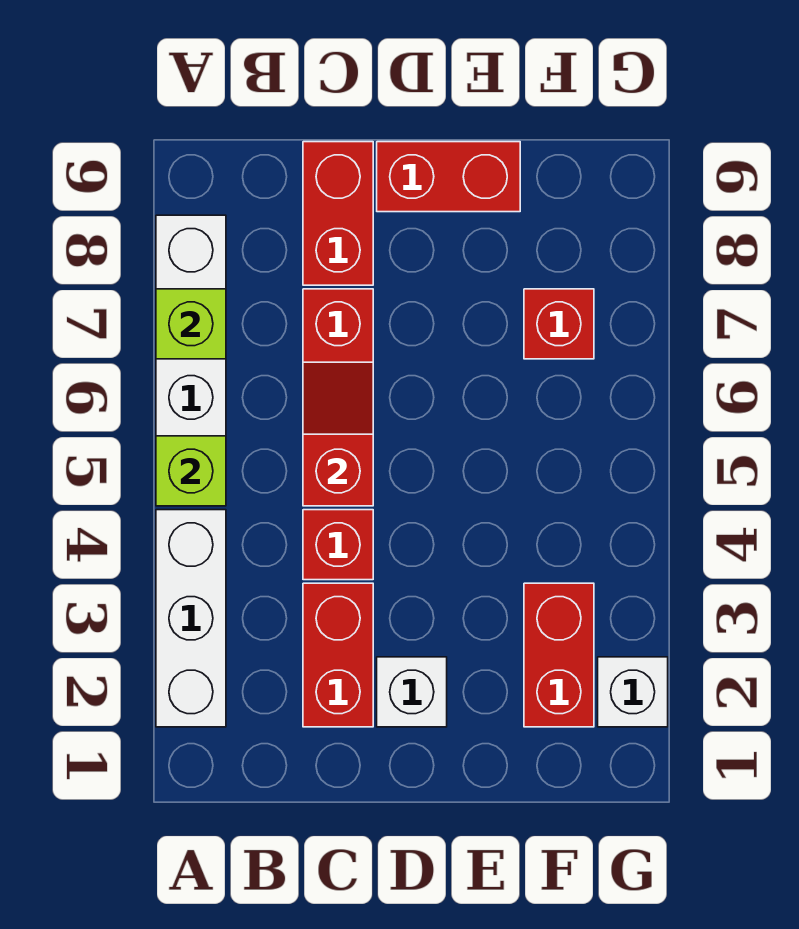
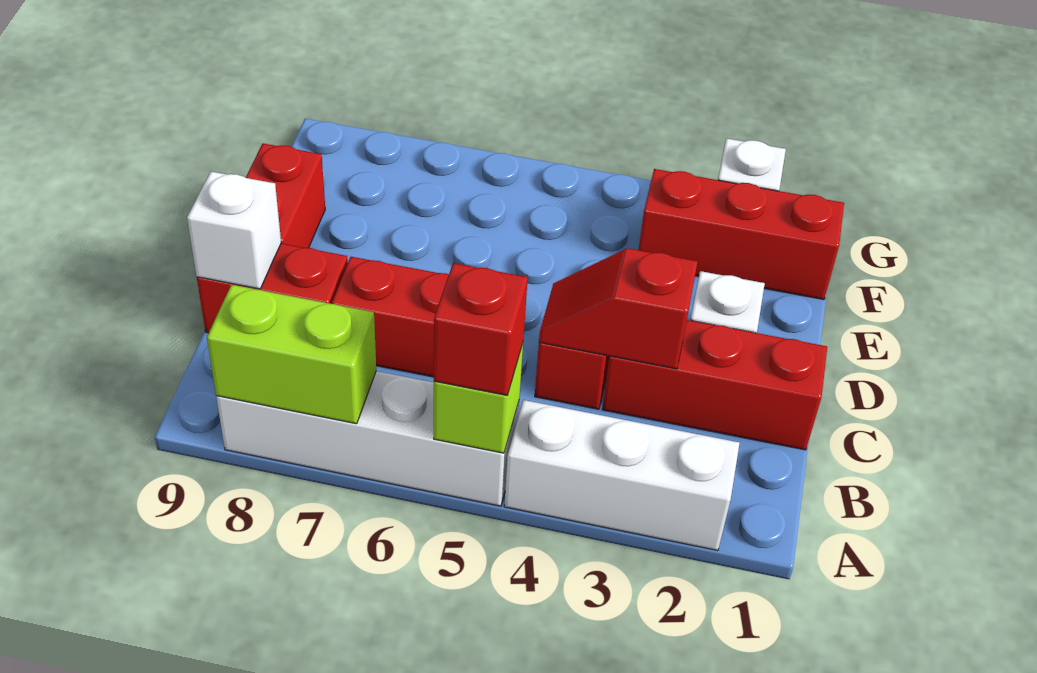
lime 1x1 brick [156,289,226,359] -> lime 1x2 brick [207,285,376,424]
red 1x2 brick [303,583,373,727] -> red 1x3 brick [602,320,827,450]
red 1x2 slope [303,362,373,506] -> red 1x2 slope moved to [539,248,698,369]
none -> white 1x1 brick [187,172,281,289]
red 1x2 brick [524,583,594,727] -> red 1x3 brick [639,169,844,300]
red 1x1 brick [524,289,594,359] -> red 1x1 brick moved to [434,263,528,395]

